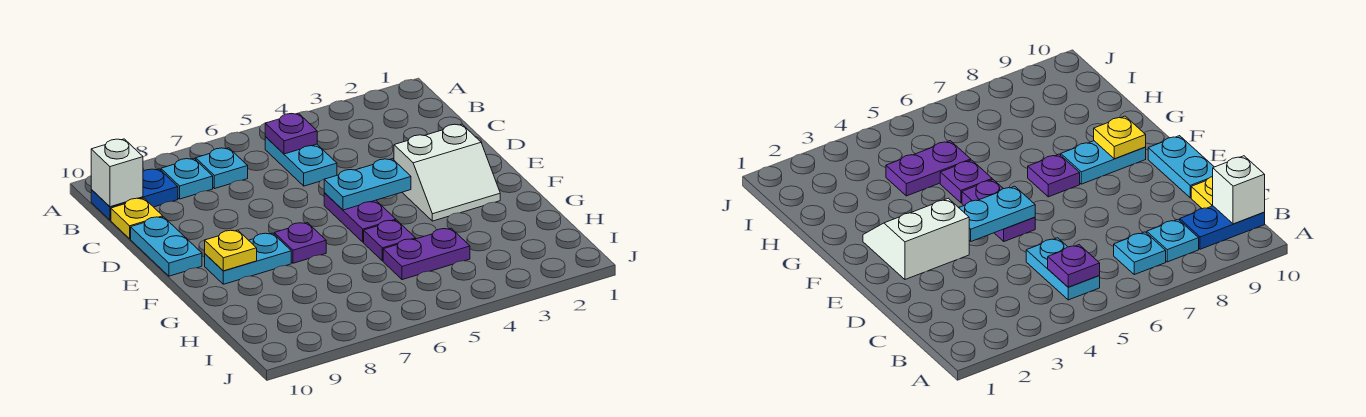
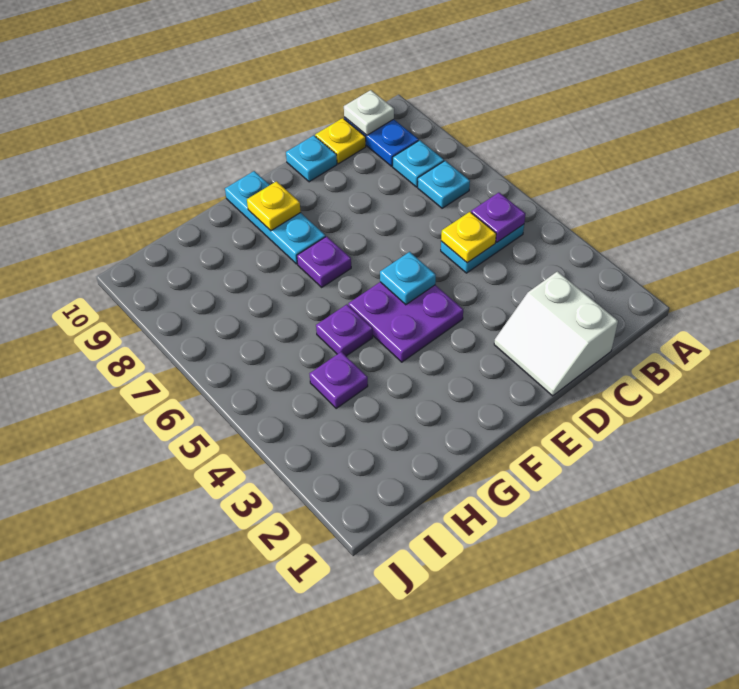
white 1x1 brick [91,139,143,207] -> white 1x1 plate [344,90,394,135]
none -> yellow 1x1 plate [441,212,496,263]
cyan 1x2 plate [131,217,202,276] -> cyan 1x1 plate [286,135,337,182]
white 2x2 slope [394,124,500,221] -> white 2x2 slope moved to [494,271,618,396]
cyan 1x2 plate [324,159,411,210] -> cyan 1x1 plate [380,252,436,305]
purple 1x2 plate [324,193,396,242] -> purple 2x2 plate [348,282,463,362]
cyan 1x2 plate [205,233,291,284] -> cyan 1x3 plate [225,171,326,264]
purple 1x2 plate [383,228,470,280] -> purple 1x1 plate [310,352,368,408]

